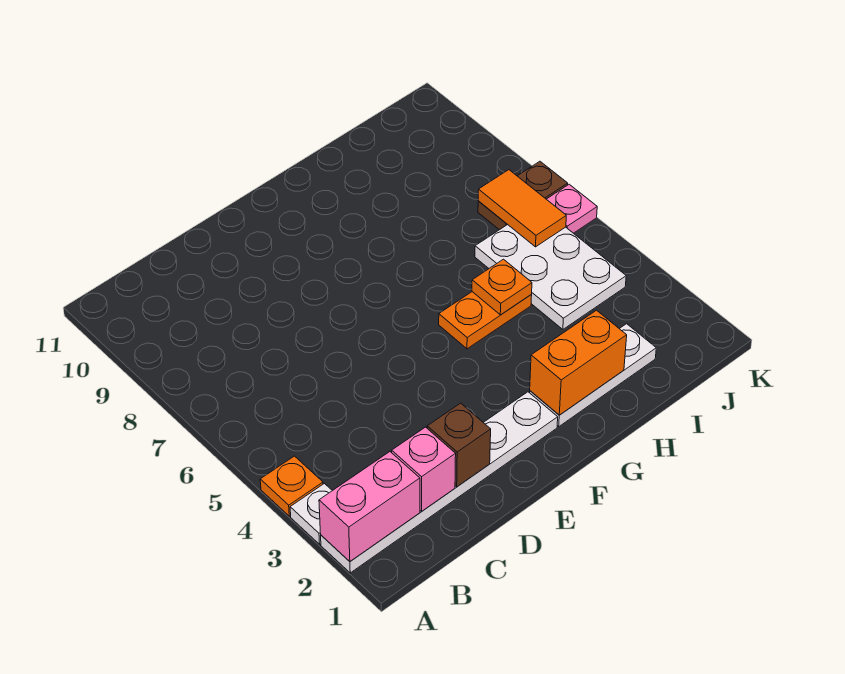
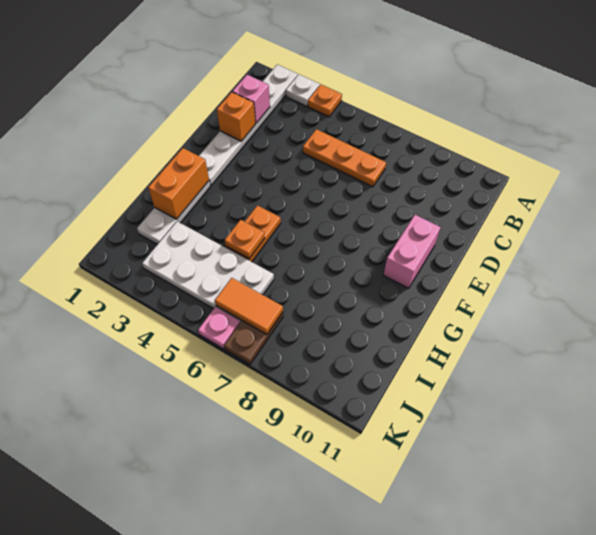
pink 1x2 brick [319,452,420,561] -> pink 1x2 brick moved to [384,215,441,288]
none -> orange 1x3 plate [303,129,386,187]
brown 1x1 brick [427,403,491,487] -> orange 1x1 brick [217,92,255,141]
white 2x3 plate [475,225,626,329] -> white 2x4 plate [142,221,274,322]

